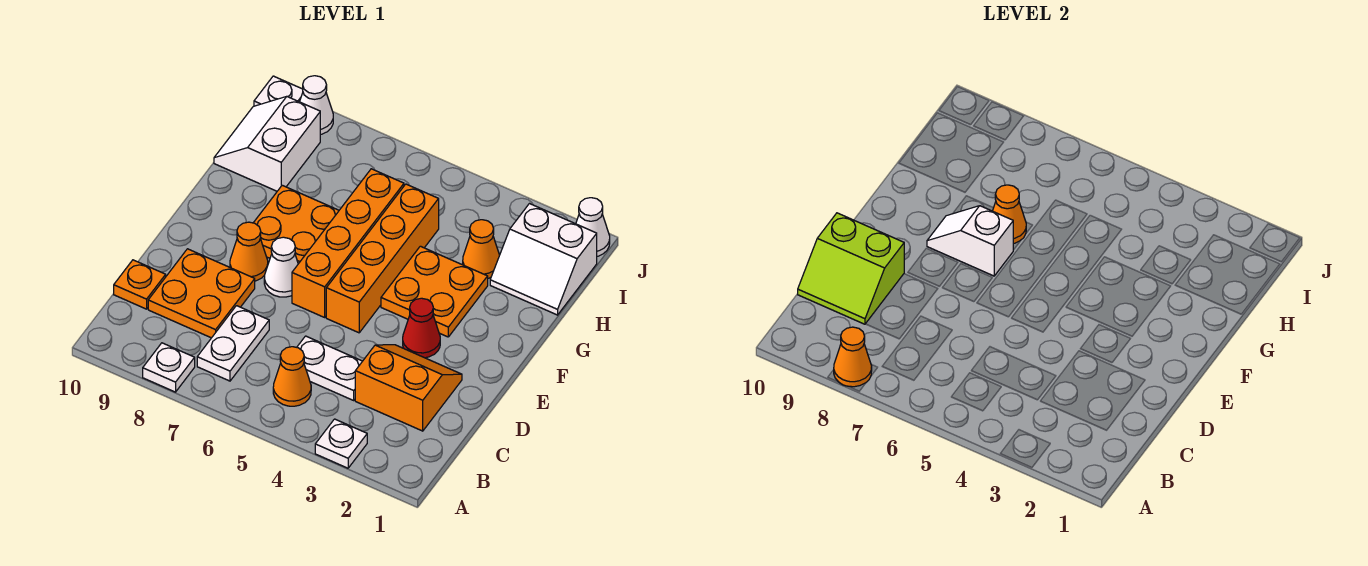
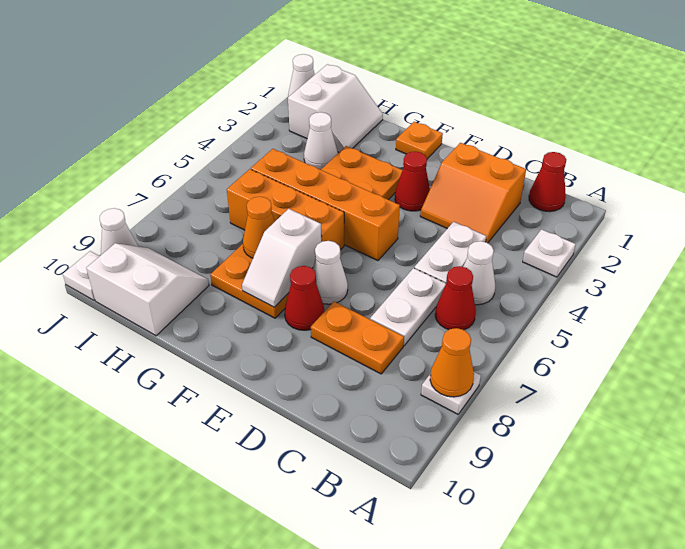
none -> red 1x1 cone [529,152,566,212]
orange 1x1 cone [273,347,311,406] -> white 1x1 cone [463,241,495,305]
none -> red 1x1 cone [435,266,476,330]
white 1x2 plate [197,306,269,381] -> white 1x2 plate turned to [370,268,446,346]
orange 2x2 slope [355,345,462,431] -> orange 2x2 slope turned to [420,143,526,243]
orange 2x2 plate [148,249,255,338] -> orange 1x2 plate [311,302,404,374]
lime 2x2 slope [798,213,904,324] -> none
orange 1x1 plate [114,260,166,309] -> orange 1x1 plate moved to [396,122,443,159]
orange 1x4 brick [292,169,404,317] -> orange 1x3 brick [227,169,344,250]
orange 1x1 cone [230,222,268,281] -> red 1x1 cone [285,266,325,330]
orange 1x1 cone [463,220,500,278] -> white 1x1 cone [304,112,338,170]
white 2x2 slope [214,97,320,191] -> white 2x2 slope turned to [86,243,209,336]

